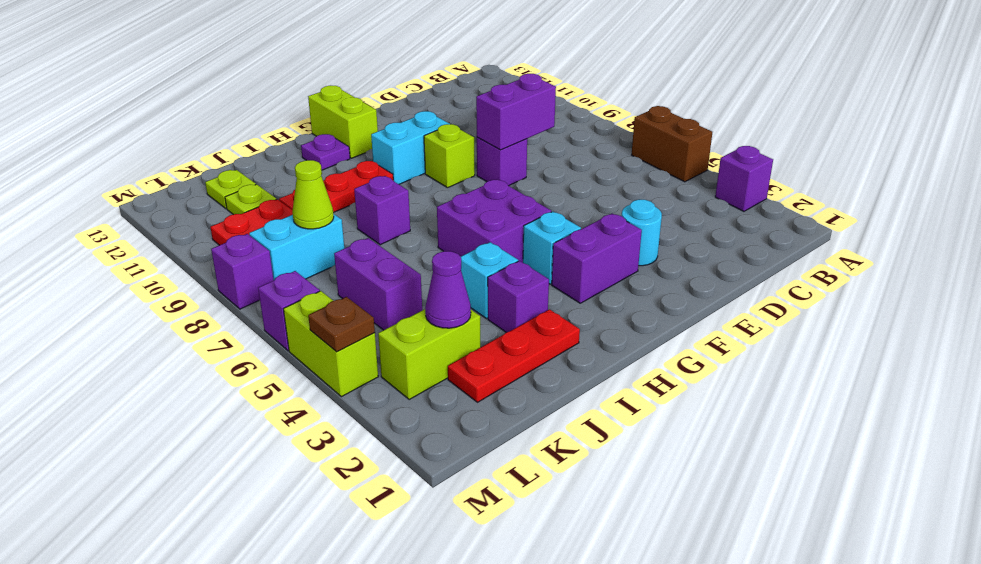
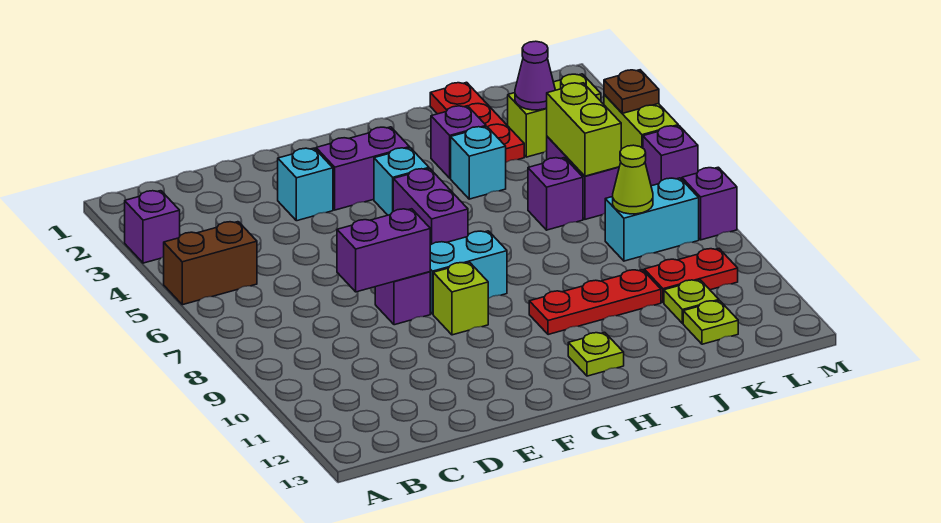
brown 1x2 brick [632,106,712,182] -> brown 1x2 brick turned to [164,222,257,305]
cyan 1x1 round brick [622,200,662,266] -> cyan 1x1 brick [278,148,333,221]
cyan 1x2 brick [371,111,449,184] -> cyan 1x2 brick moved to [430,231,507,314]
purple 2x2 brick [437,179,551,263] -> purple 1x2 brick [393,169,468,245]
lime 1x2 brick [308,85,378,158] -> lime 1x2 brick moved to [547,83,621,176]
purple 1x1 plate [301,134,350,170] -> lime 1x1 plate [568,332,624,376]
red 1x3 plate [448,309,580,402] -> red 1x3 plate turned to [430,82,524,162]
purple 1x1 brick [354,176,410,245] -> purple 1x1 brick moved to [528,158,583,230]

